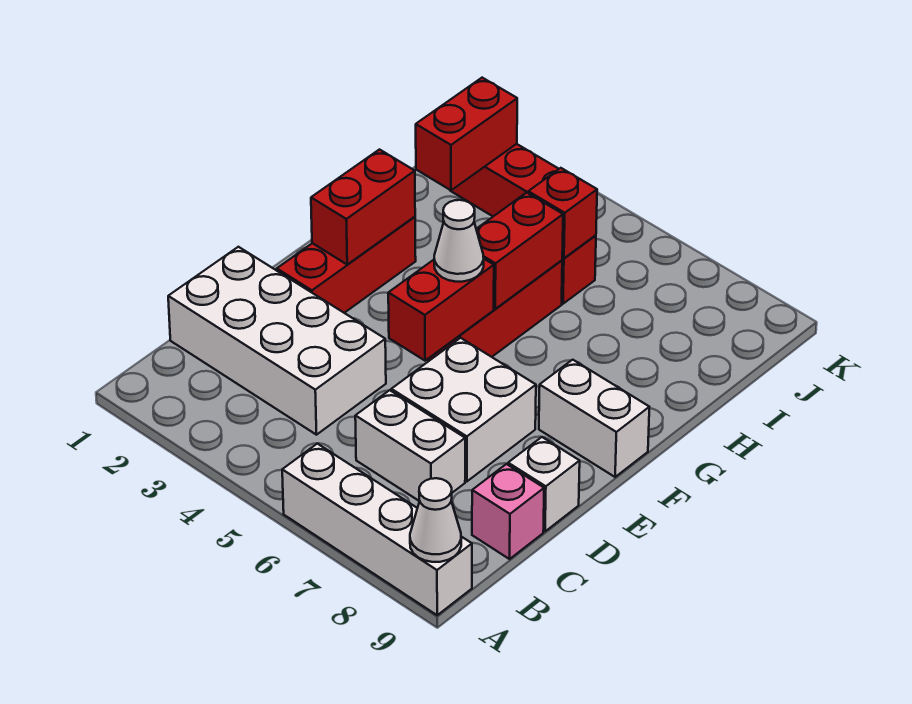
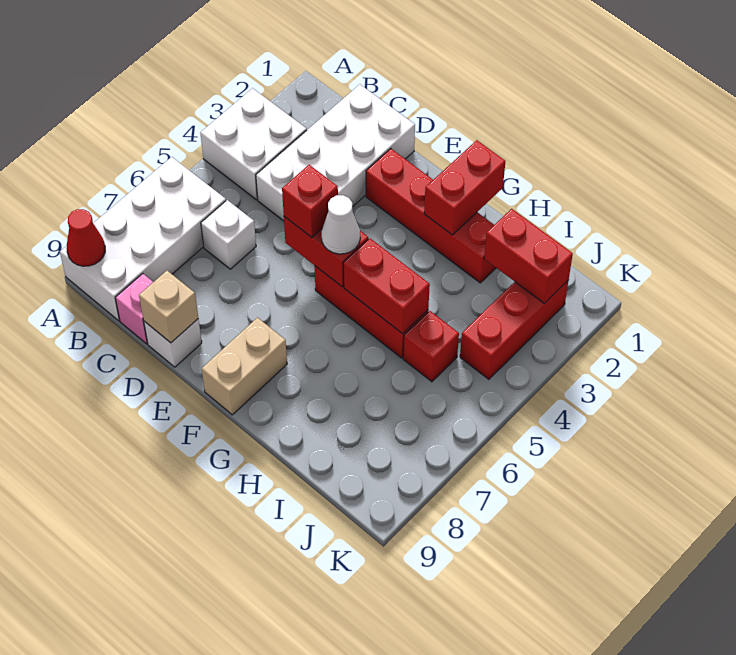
white 1x4 brick [282,444,472,615] -> white 2x4 brick [60,157,226,321]
white 1x1 cone [410,478,461,562] -> red 1x1 cone [67,209,105,266]
white 1x2 brick [355,390,465,501] -> white 1x1 brick [201,200,256,269]
white 2x2 brick [391,338,536,482] -> white 2x2 brick moved to [200,88,307,200]
none -> tan 1x1 brick [139,271,198,343]
red 1x3 brick [277,217,416,313] -> red 1x4 brick [366,149,496,283]
red 1x2 brick [311,150,415,264] -> red 1x2 brick turned to [424,140,505,235]
white 1x2 brick [539,360,649,477] -> tan 1x2 brick [202,318,287,415]
red 1x1 brick [528,168,597,258] -> red 1x1 brick moved to [282,165,338,237]

